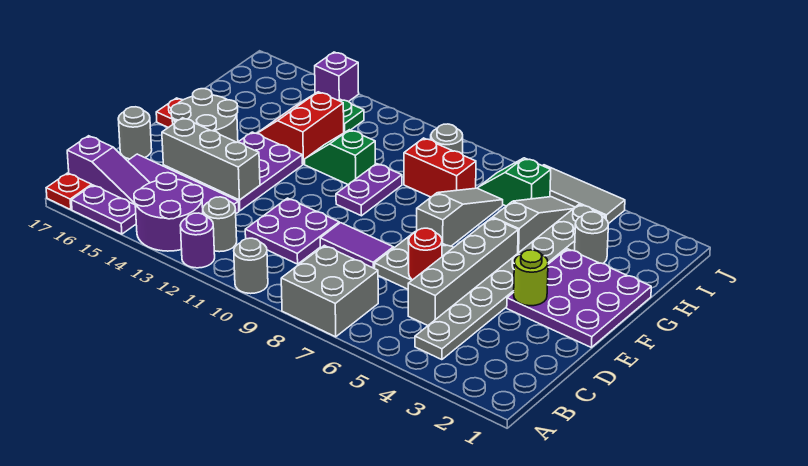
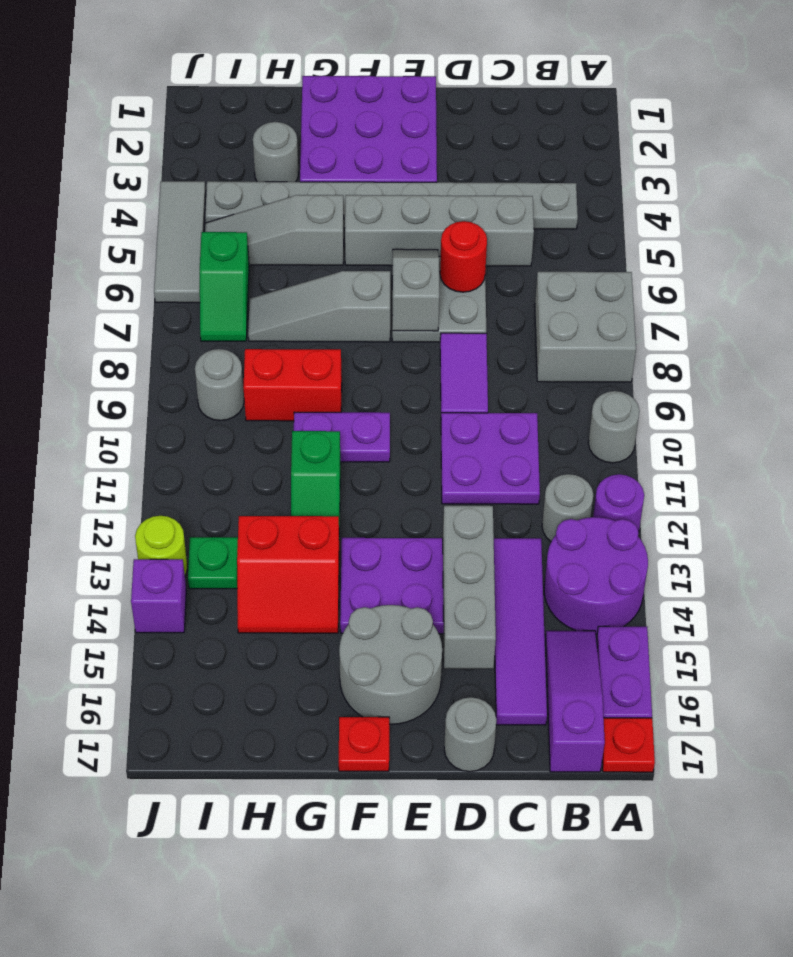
lime 1x1 round brick [514,250,548,306] -> lime 1x1 round brick moved to [135,516,187,575]
none -> grey 1x2 slope [392,249,439,331]
red 1x2 brick [404,138,476,197] -> red 1x2 brick turned to [243,349,342,421]

